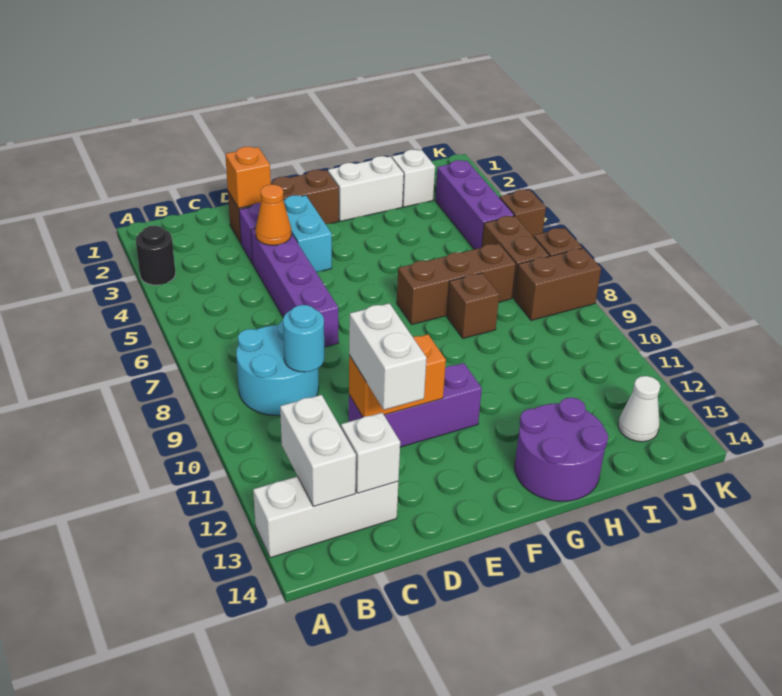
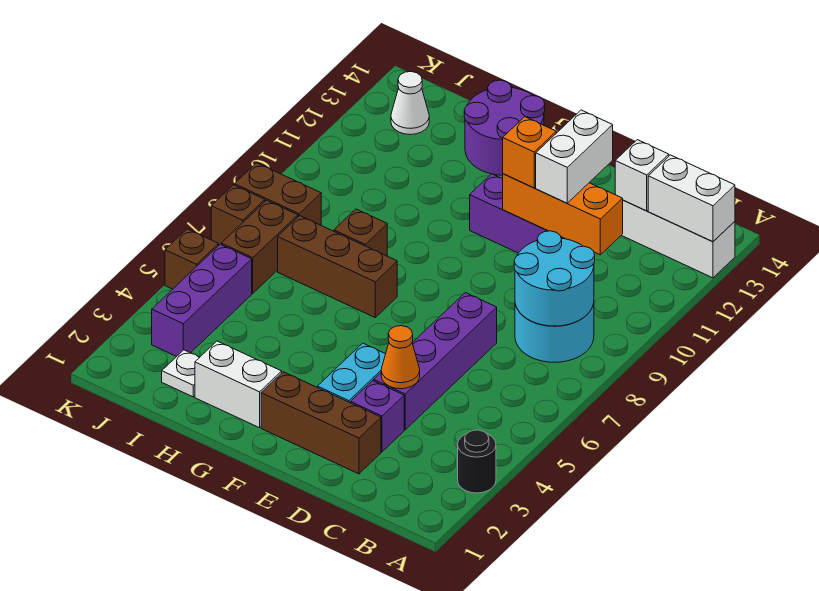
white 1x2 brick [280,395,356,506] -> white 1x2 brick turned to [648,155,735,242]
cyan 1x1 round brick [283,305,324,372] -> cyan 2x2 round brick [514,231,595,326]
orange 1x1 brick [225,147,271,208] -> orange 1x1 brick moved to [503,117,556,188]
orange 1x2 brick [349,334,446,417] -> orange 1x3 brick [503,174,623,255]
white 1x1 brick [392,150,435,207] -> white 1x1 plate [162,350,200,397]

